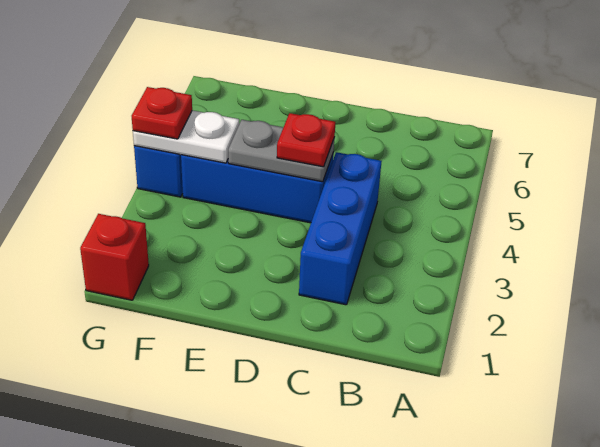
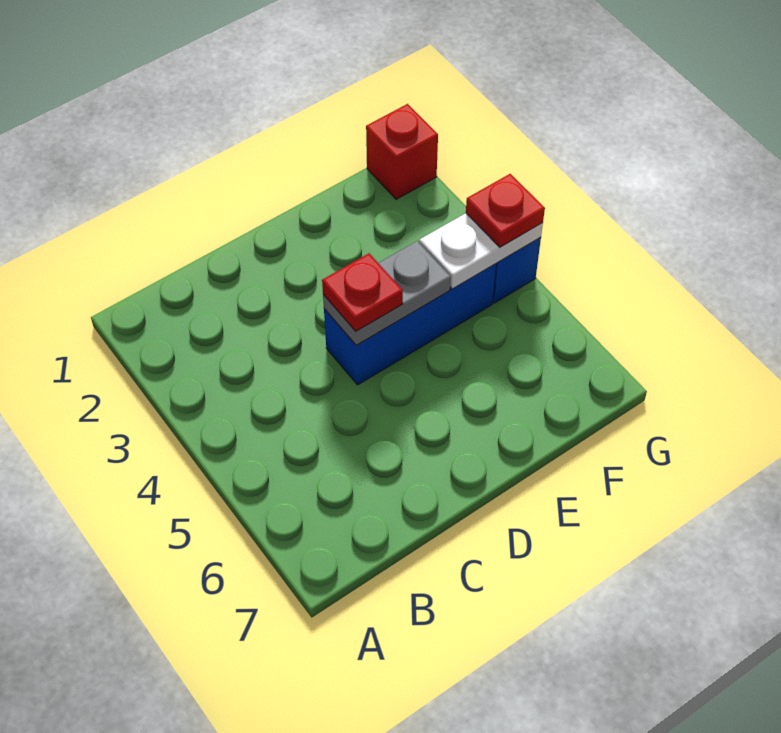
blue 1x3 brick [299,152,382,305] -> none

